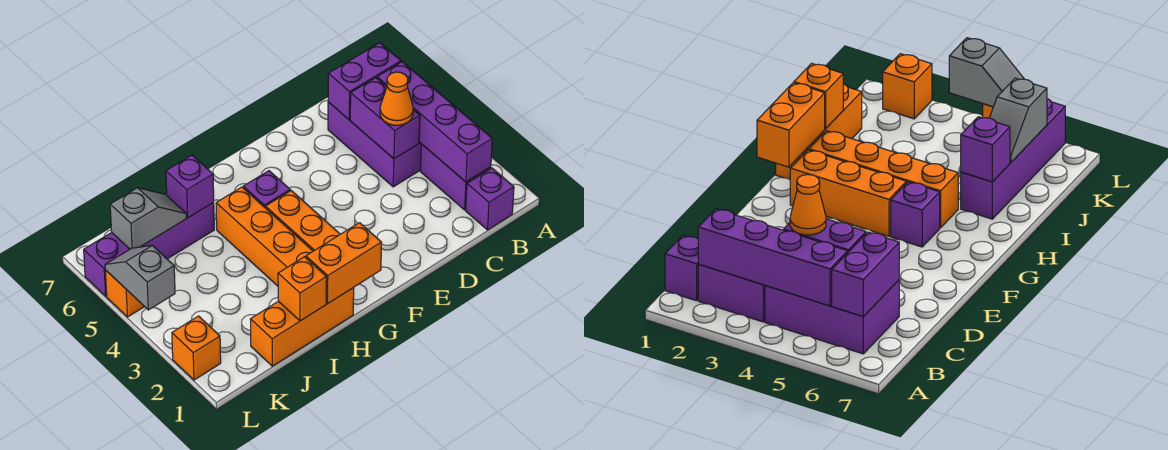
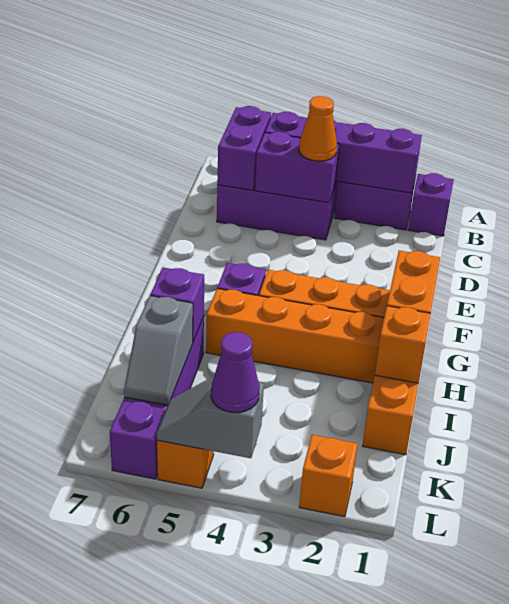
grey 1x2 slope [110,188,186,249] -> grey 1x2 slope turned to [124,296,193,405]
none -> purple 1x1 cone [211,332,260,413]

